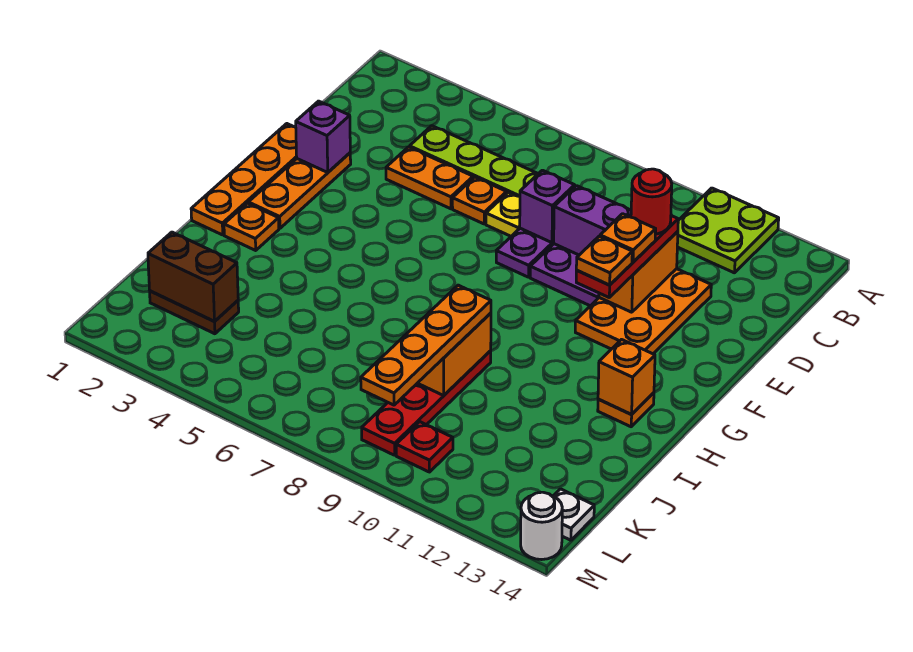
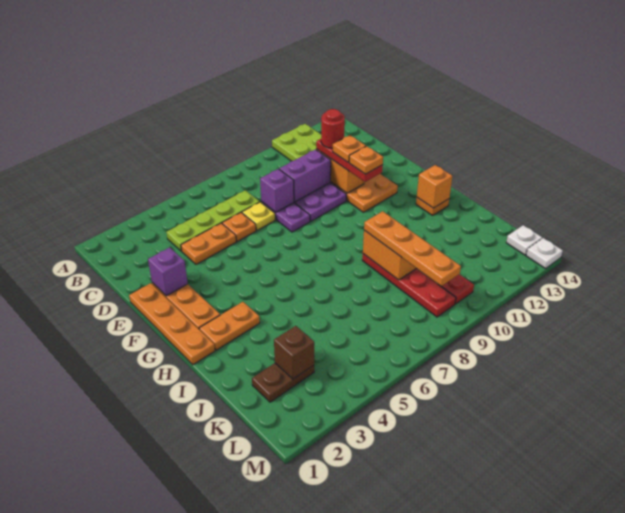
orange 1x1 plate [224,203,279,250] -> orange 1x2 plate [199,302,260,350]
brown 1x2 brick [148,232,238,321] -> brown 1x1 brick [274,326,314,379]
white 1x1 round brick [521,492,562,560] -> white 1x1 plate [526,238,563,268]

